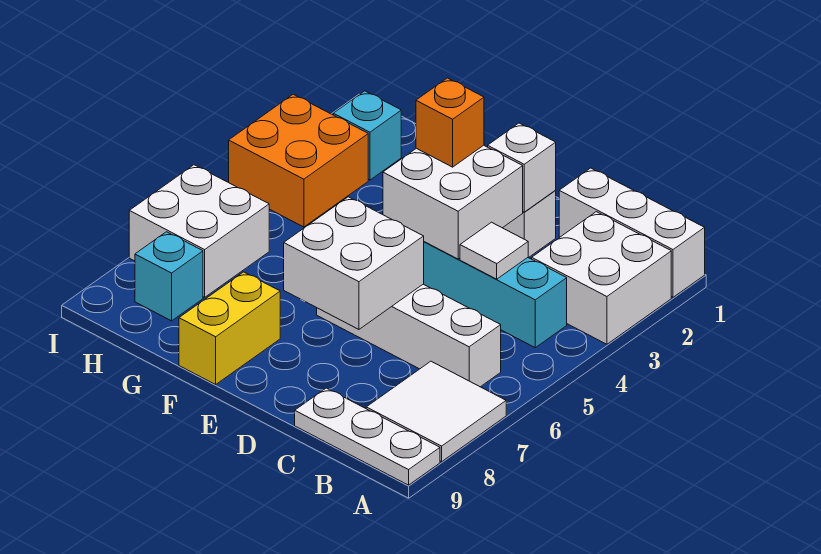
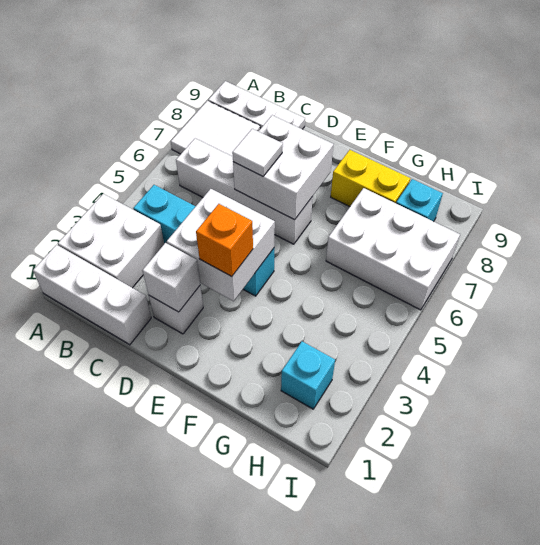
white 1x1 tile [460,222,528,279] -> white 1x1 tile moved to [232,129,283,176]
yellow 1x2 brick [179,272,280,384] -> yellow 1x2 brick turned to [331,150,410,207]
orange 2x2 brick [229,94,368,227] -> none
white 2x2 brick [129,165,269,297] -> white 2x3 brick [326,188,460,310]

